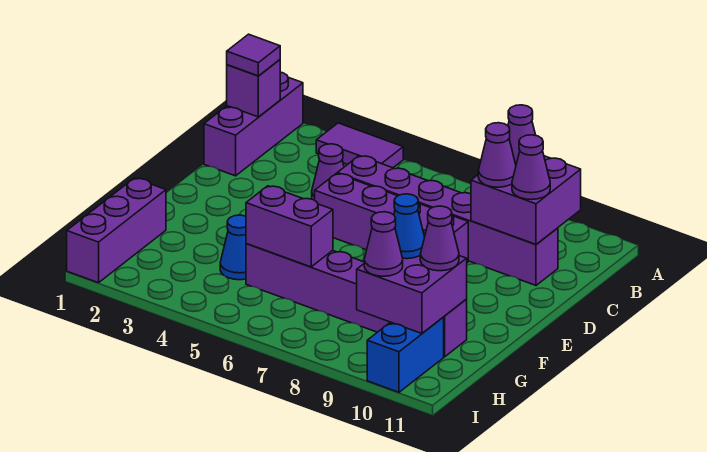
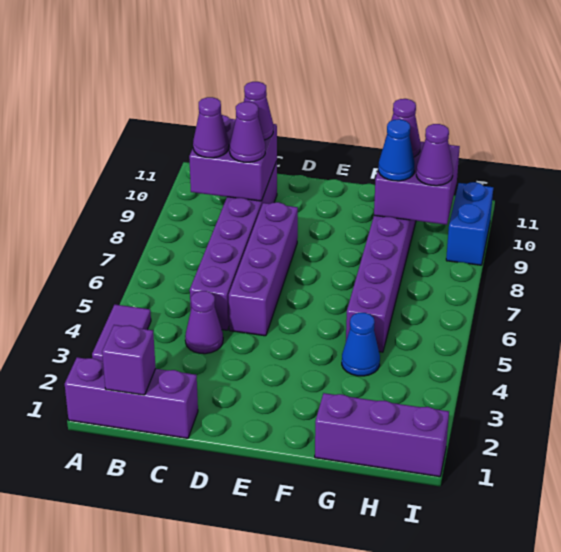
purple 1x1 tile [227,34,280,76] -> none
purple 1x2 brick [246,186,333,267] -> none
blue 1x2 brick [367,317,444,392] -> blue 1x2 brick turned to [446,182,493,265]

